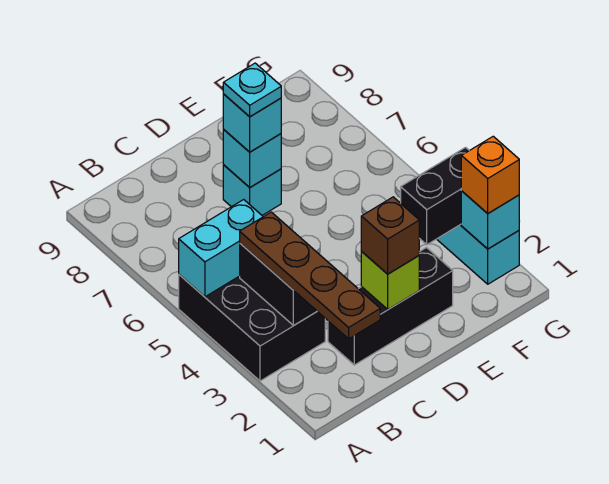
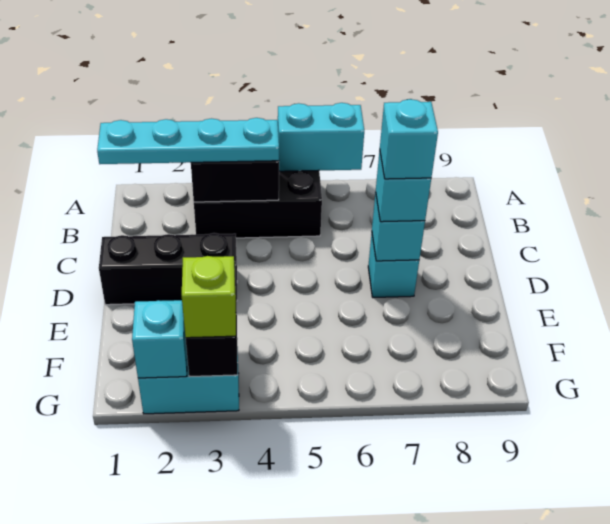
cyan 1x2 brick [179,200,263,297] -> cyan 1x2 brick turned to [278,103,364,171]
brown 1x4 plate [240,212,380,339] -> cyan 1x4 plate [97,118,279,164]
black 1x3 brick [328,248,453,365] -> black 1x3 brick turned to [99,233,237,305]
lime 1x1 brick [361,252,419,309] -> lime 1x1 brick moved to [182,256,236,338]
brown 1x1 brick [361,197,419,274] -> none
cyan 1x1 plate [223,63,281,117] -> cyan 1x1 brick [380,99,438,179]
orange 1x1 brick [461,136,519,213] -> none

